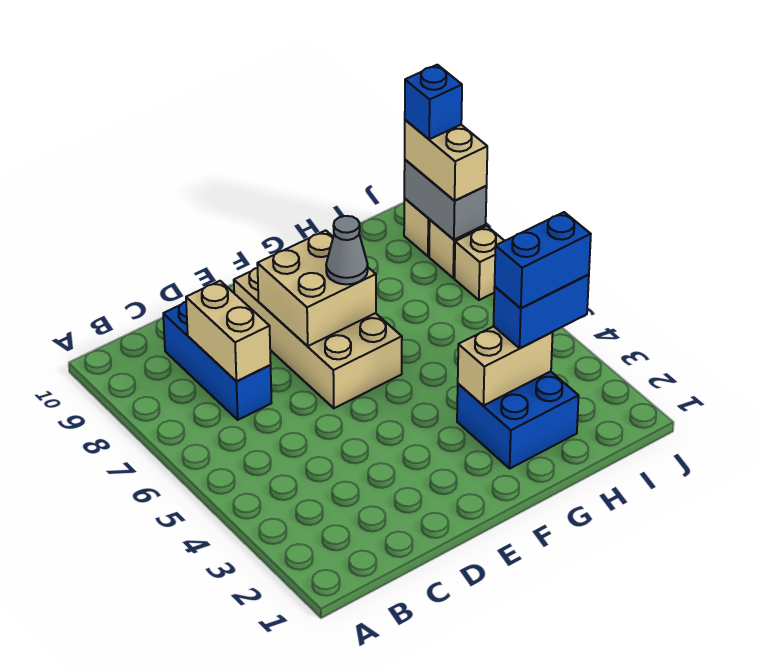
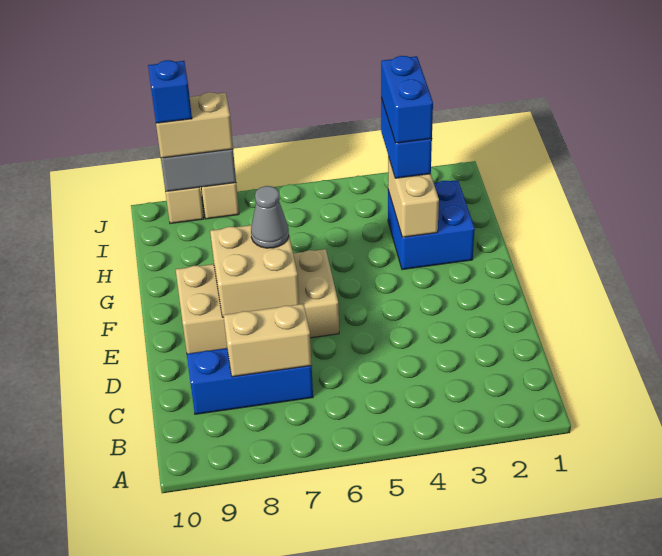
tan 1x1 brick [455,226,504,300] -> none

